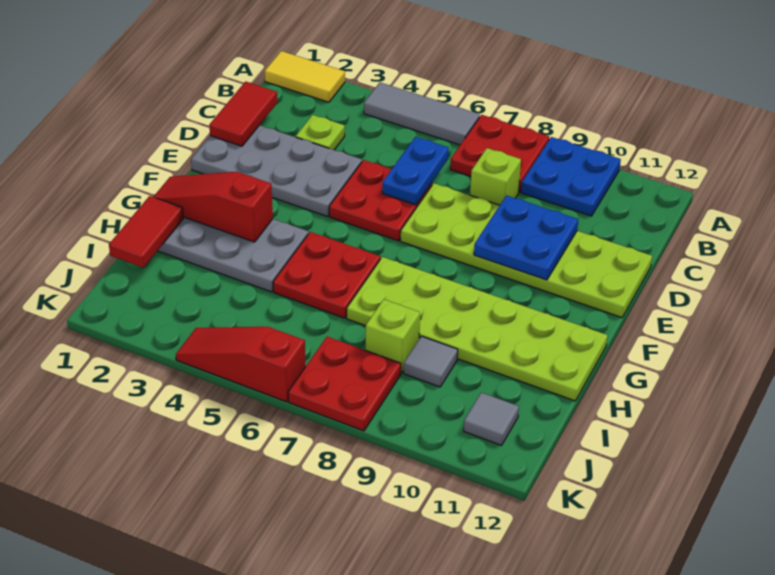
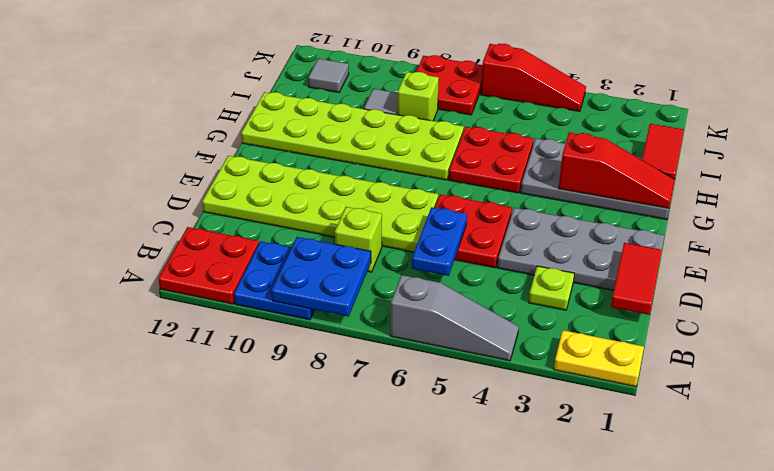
yellow 1x2 tile [265,51,345,102] -> yellow 1x2 plate [554,330,644,387]
grey 1x3 tile [364,82,480,145] -> grey 1x3 slope [391,275,519,361]
red 2x2 plate [450,115,549,192] -> red 2x2 plate moved to [158,227,259,304]
blue 2x2 plate [474,195,578,280] -> blue 2x2 plate moved to [271,237,371,317]

